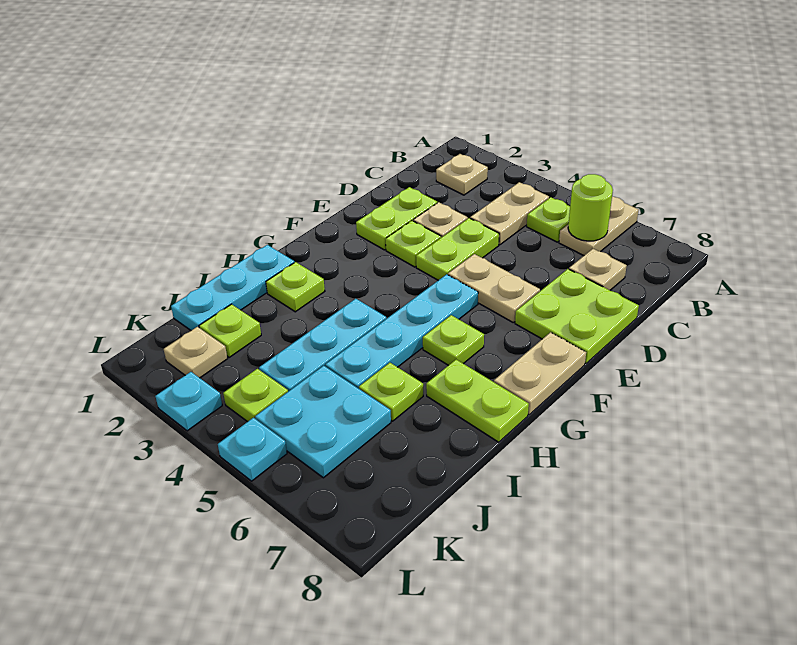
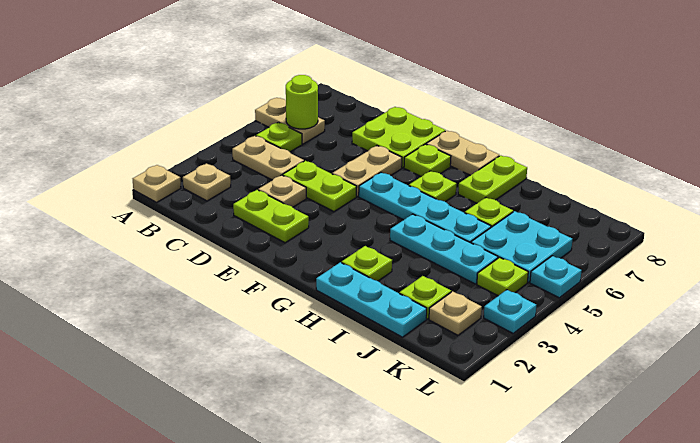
tan 1x1 plate [569,249,627,290] -> tan 1x1 plate moved to [133,165,181,202]
lime 1x1 plate [386,221,441,267] -> lime 1x1 plate moved to [404,144,451,177]

